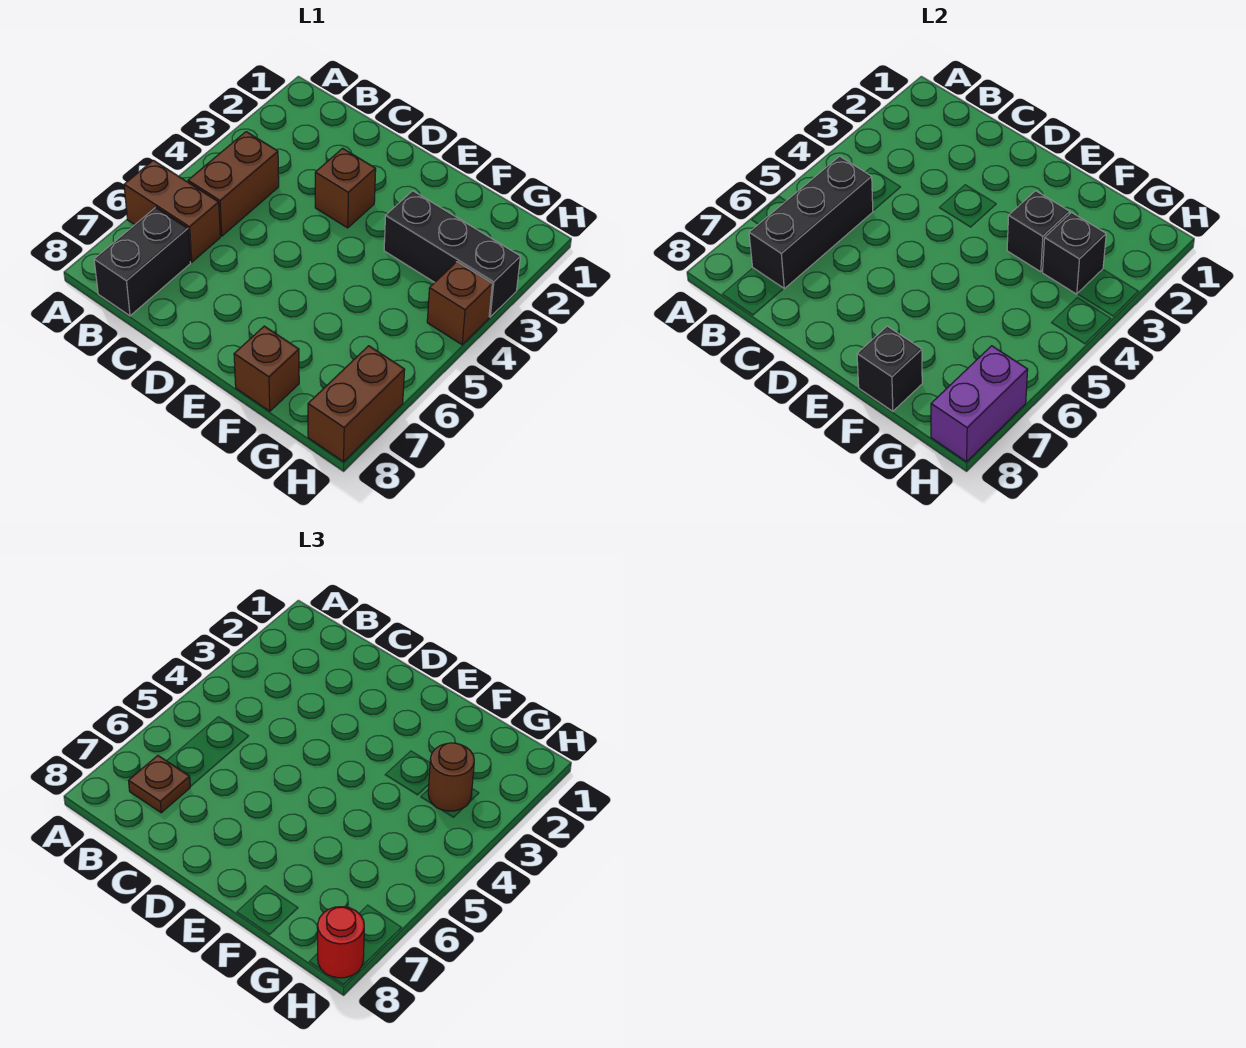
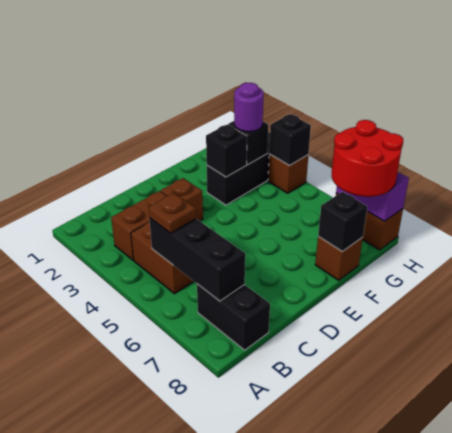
brown 1x2 brick [124,160,220,262] -> brown 1x2 brick moved to [111,191,167,260]
brown 1x1 plate [128,756,191,813] -> brown 1x1 plate moved to [148,193,196,233]
brown 1x1 round brick [428,743,474,811] -> purple 1x1 round brick [234,83,264,132]
none -> black 1x1 brick [269,114,311,166]
red 1x1 round brick [318,907,364,978] -> red 2x2 round brick [332,120,403,197]

